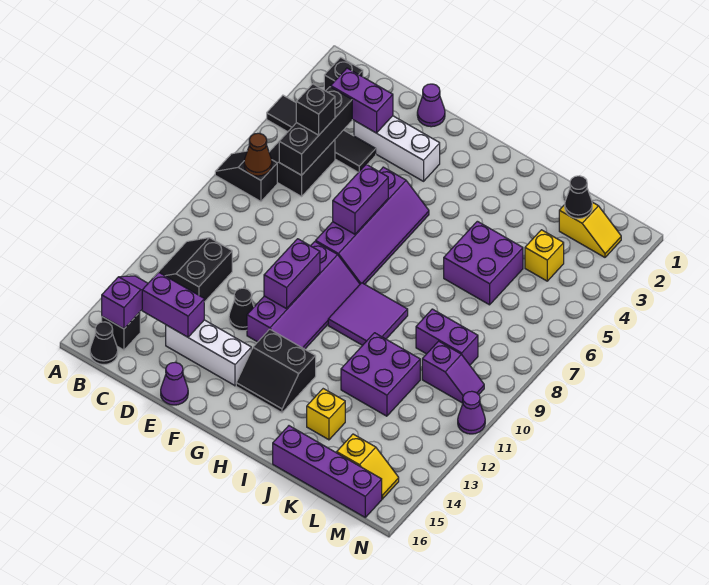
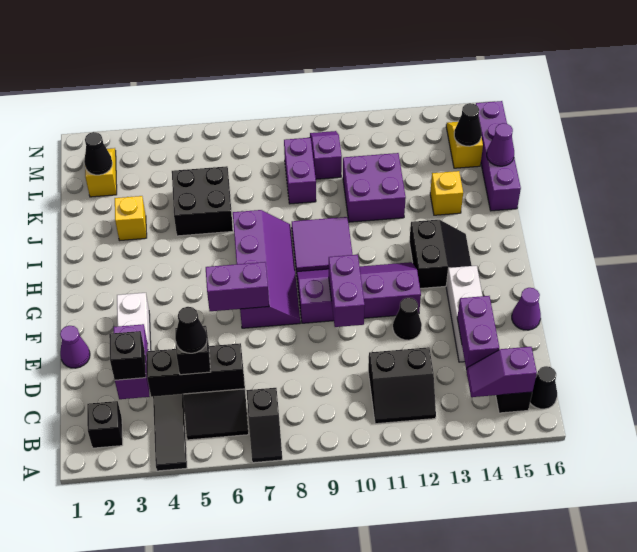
brown 1x1 cone [244,133,272,176] -> none
none -> black 1x1 brick [109,331,146,380]
none -> black 1x1 cone [175,307,207,353]
purple 2x4 slope [316,167,429,284] -> purple 2x4 slope turned to [233,210,300,328]
purple 1x2 brick [264,239,320,309] -> purple 1x2 brick turned to [329,255,365,327]
purple 2x2 brick [444,221,523,305] -> black 2x2 brick [172,166,233,236]
yellow 1x1 brick [525,230,564,281] -> yellow 1x1 brick moved to [115,196,147,241]
none -> black 1x1 cone [454,103,482,146]
purple 1x1 cone [458,391,485,434] -> purple 1x1 cone moved to [487,123,514,166]

